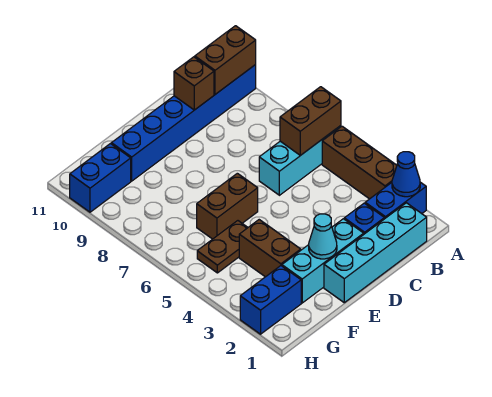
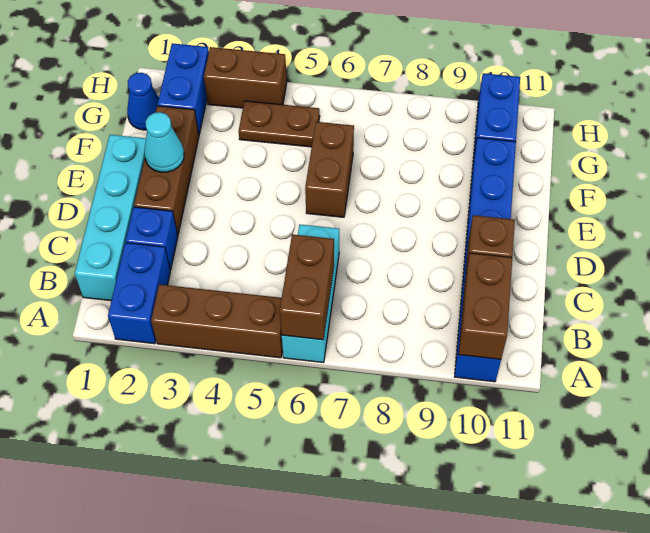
blue 1x1 cone [392,152,420,197] -> blue 1x1 cone moved to [127,73,159,130]
cyan 1x3 brick [282,219,364,303] -> brown 1x3 brick [134,106,199,235]
brown 1x2 brick [239,220,301,277] -> brown 1x2 brick moved to [204,47,287,108]
brown 1x2 plate [197,221,248,273] -> brown 1x2 plate turned to [239,101,320,147]

